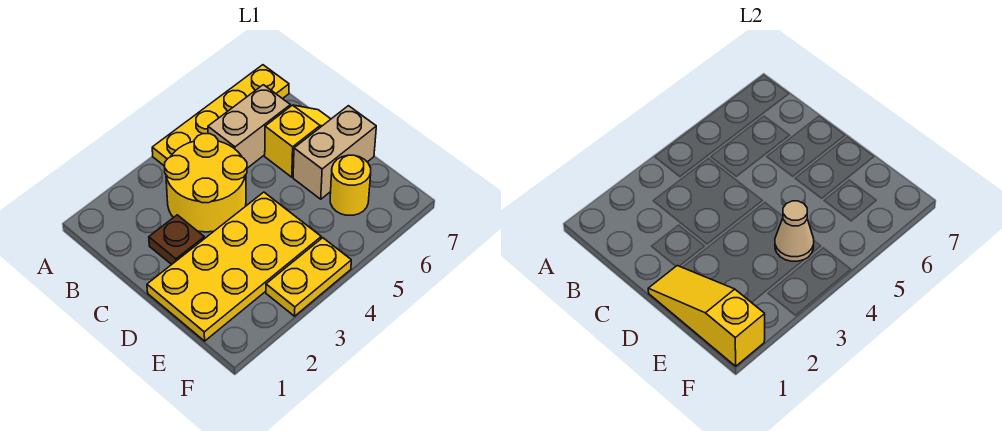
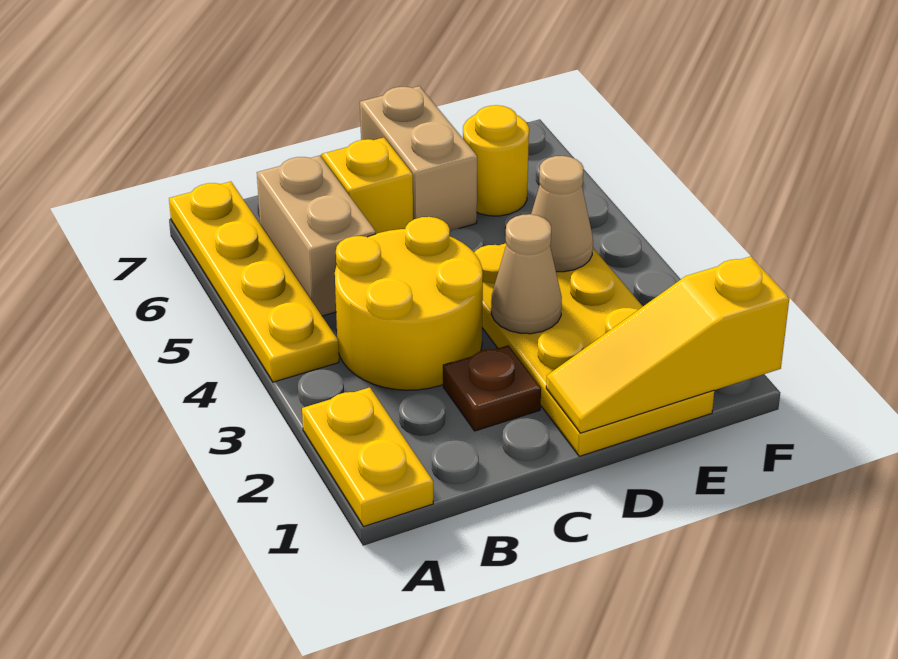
none -> tan 1x1 cone [491,214,562,334]
yellow 1x2 plate [266,238,351,316] -> yellow 1x2 plate moved to [302,387,433,527]

